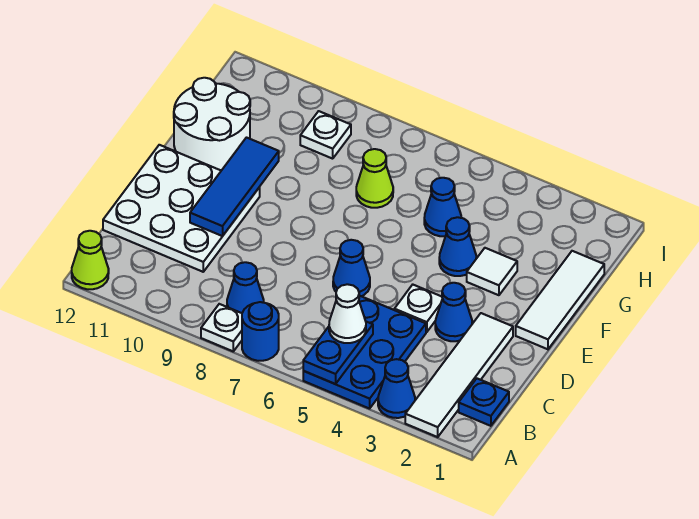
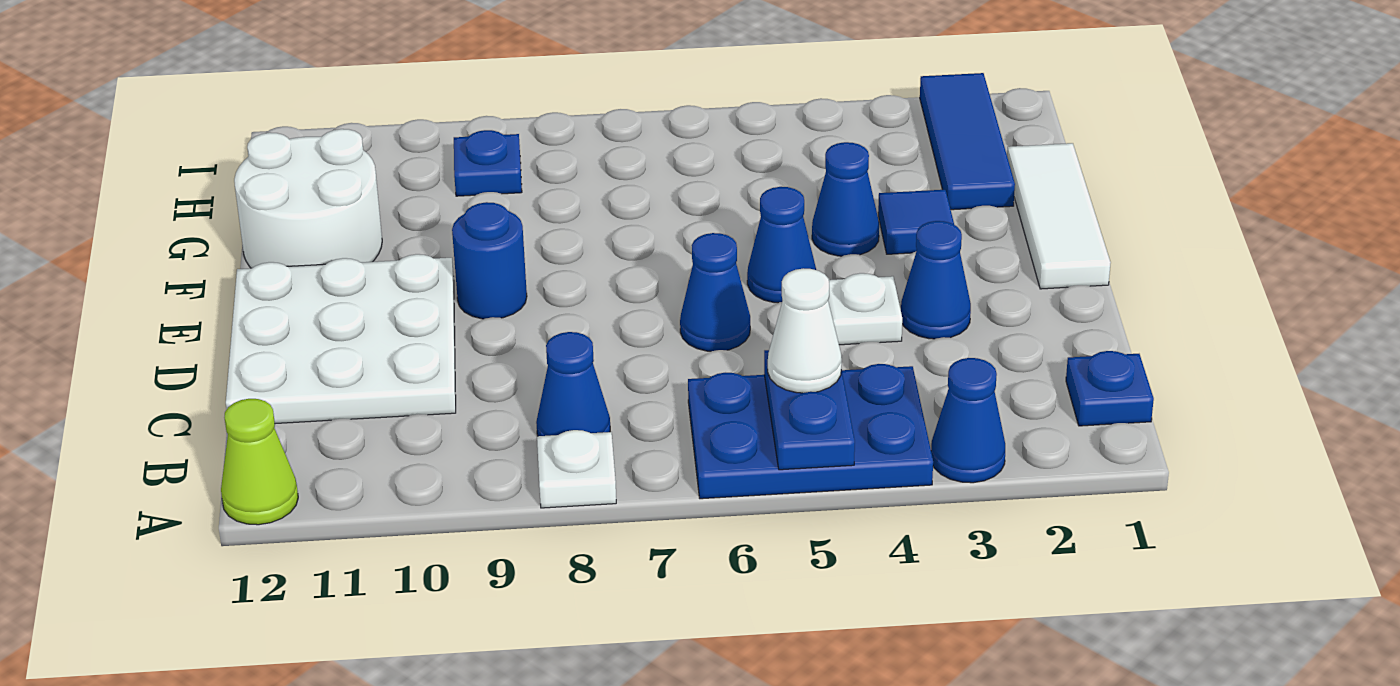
white 1x4 tile [405,313,513,437] -> none
blue 2x3 plate [303,296,426,409] -> blue 2x3 plate turned to [688,364,933,499]
blue 1x1 round brick [242,302,279,361] -> blue 1x1 round brick moved to [452,202,527,319]
blue 1x3 tile [190,138,279,236] -> blue 1x3 tile moved to [920,73,1015,210]
white 1x1 tile [467,248,517,295] -> blue 1x1 tile [878,190,954,254]
blue 1x1 cone [424,178,461,236] -> blue 1x1 cone moved to [747,187,816,303]
lime 1x1 cone [356,149,393,208] -> none
white 1x1 plate [300,111,351,159] -> blue 1x1 plate [454,130,522,196]

